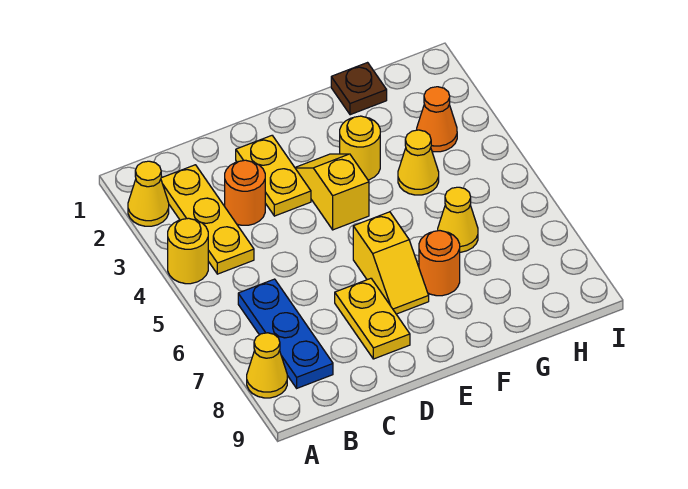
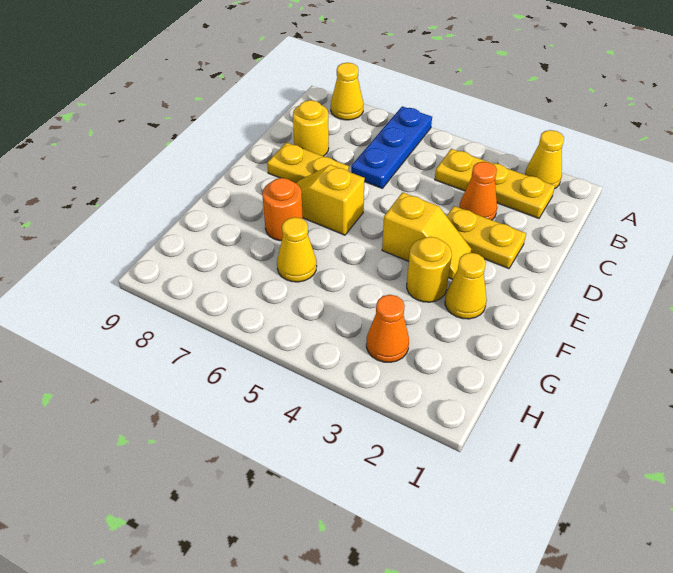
yellow 1x1 round brick [168,218,208,284] -> yellow 1x1 round brick moved to [293,100,329,156]
blue 1x3 plate [238,279,333,388] -> blue 1x3 plate turned to [351,106,432,188]
orange 1x1 round brick [225,160,265,225] -> orange 1x1 cone [459,162,497,220]
brown 1x1 plate [331,63,387,115] -> none
yellow 1x1 cone [398,130,439,195] -> yellow 1x1 cone moved to [445,253,487,319]

